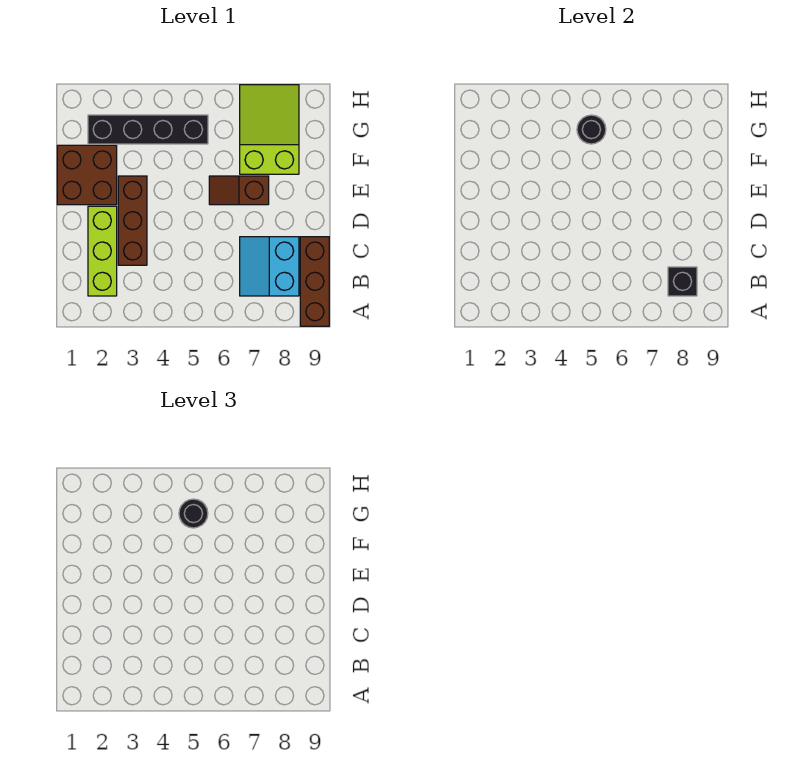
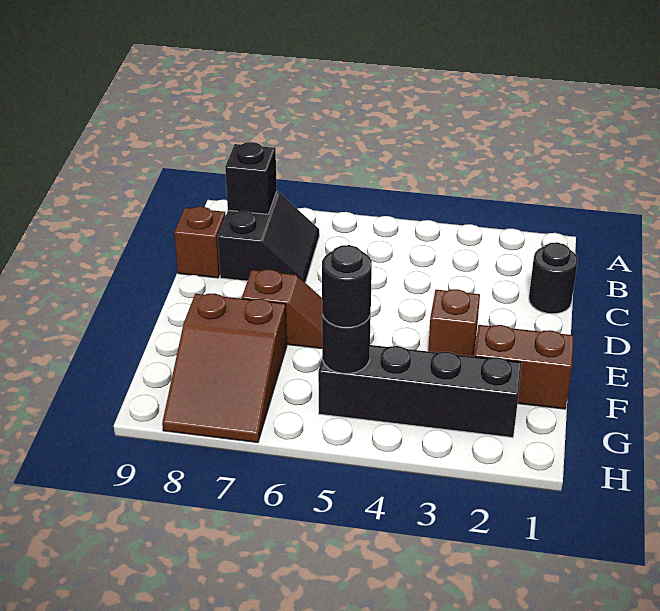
brown 1x3 brick [300,237,329,326] -> brown 1x1 brick [174,207,225,278]
lime 1x3 brick [88,206,117,296] -> none
cyan 2x2 slope [240,237,299,296] -> black 2x2 slope [218,191,319,283]
none -> black 1x1 round brick [529,242,578,314]
brown 1x3 brick [118,176,147,265] -> brown 1x1 brick [428,289,480,356]
brown 2x2 brick [57,145,117,205] -> brown 1x2 brick [474,325,574,409]
lime 2x3 slope [240,85,299,174] -> brown 2x3 slope [162,293,287,443]

